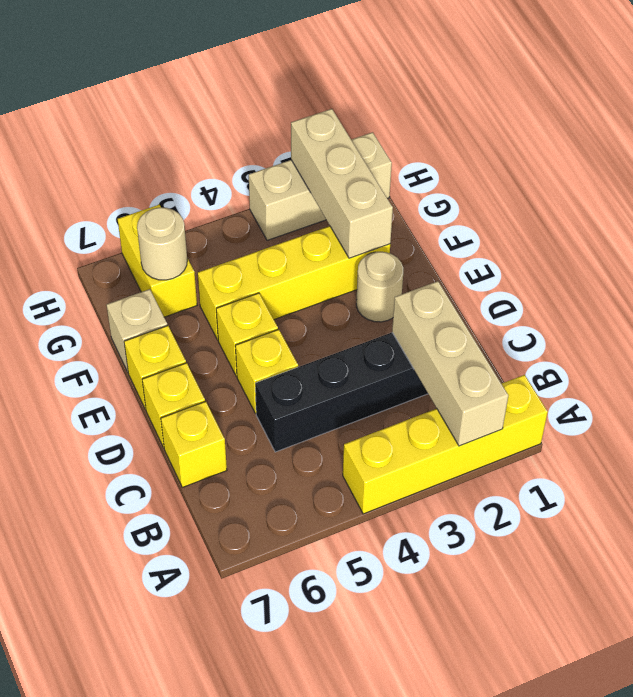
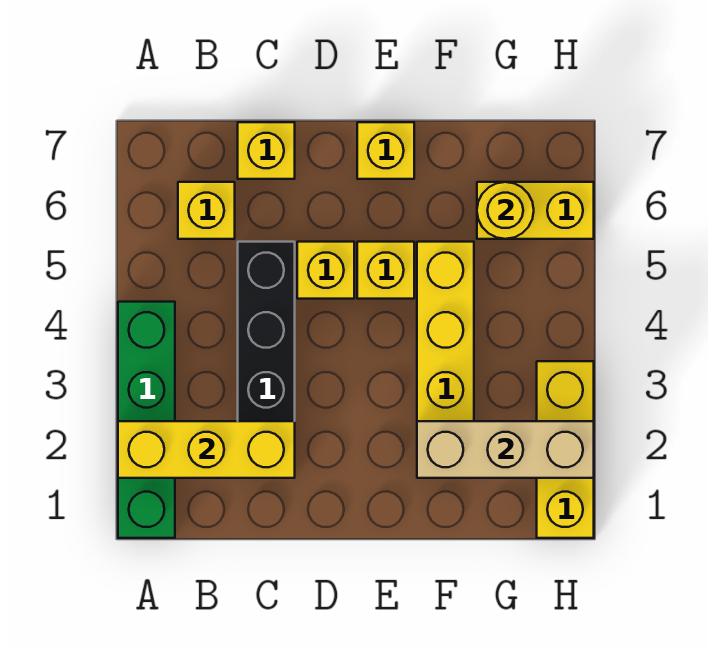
yellow 1x4 brick [343,375,548,514] -> green 1x4 brick [118,302,175,538]
tan 1x3 brick [392,281,508,446] -> yellow 1x3 brick [118,421,295,478]
yellow 1x1 brick [142,363,205,448] -> yellow 1x1 brick moved to [178,182,235,239]
tan 1x1 round brick [356,252,403,322] -> none
tan 1x1 brick [106,289,167,372] -> none
tan 1x1 round brick [137,208,187,280] -> yellow 1x1 round brick [477,182,534,239]
tan 1x3 brick [249,132,392,240] -> yellow 1x3 brick [537,361,594,538]

